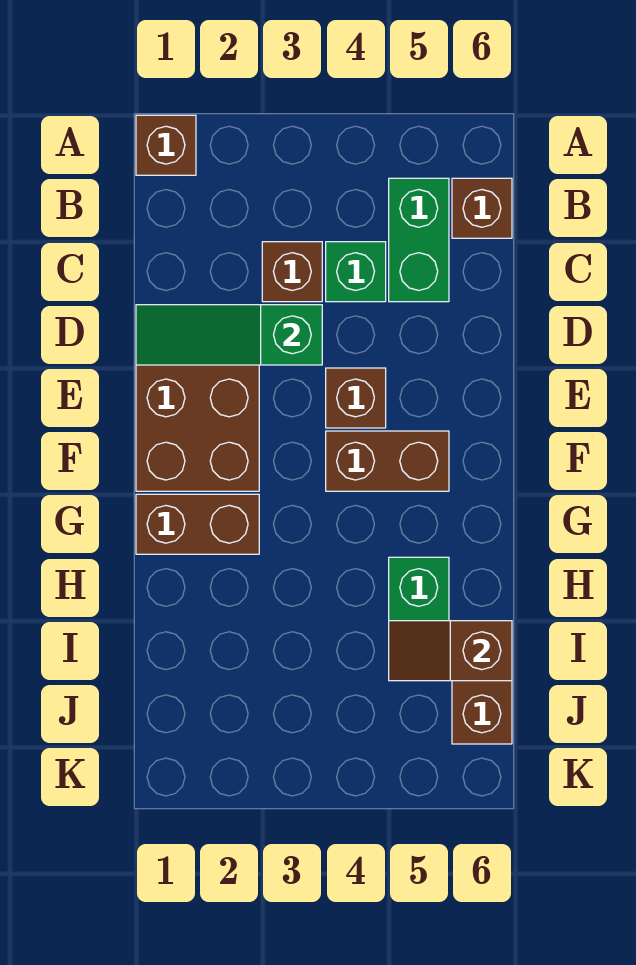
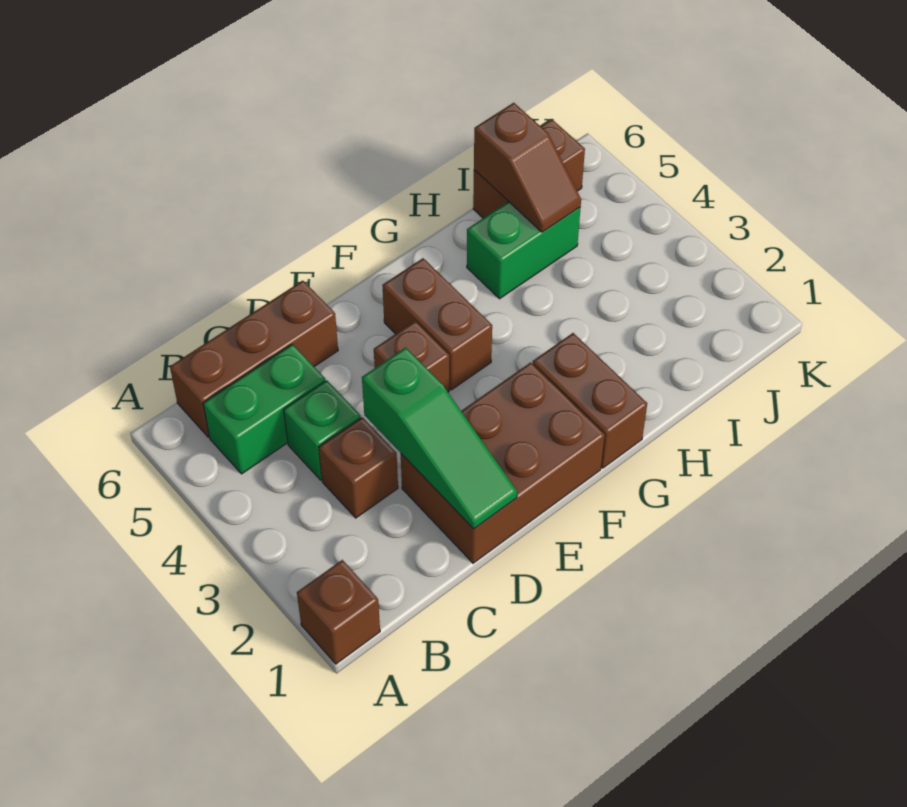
brown 1x1 brick [452,178,512,238] -> brown 1x3 brick [170,281,338,437]

